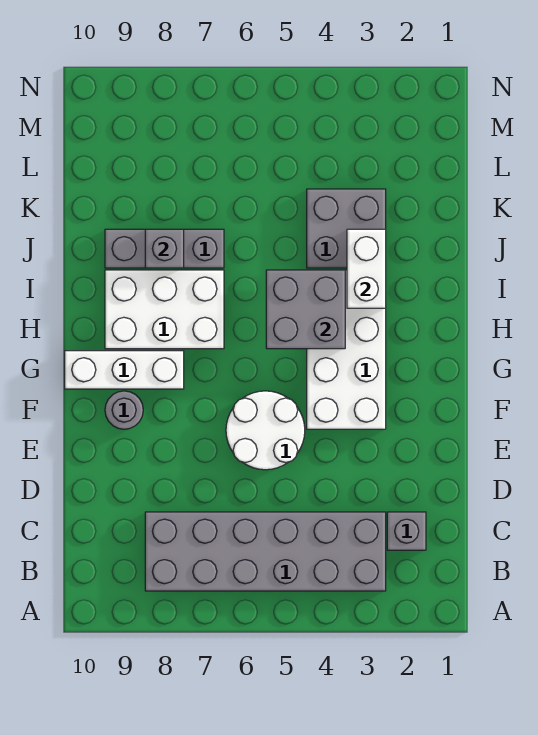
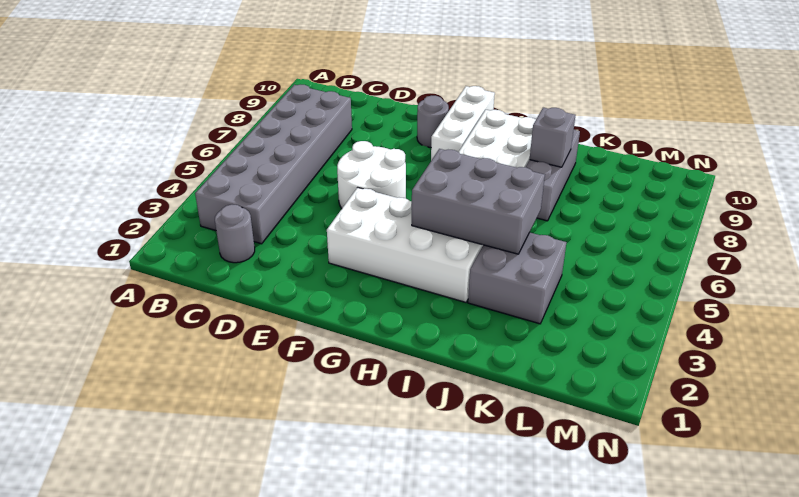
grey 1x1 brick [387,512,426,550] -> grey 1x1 round brick [215,205,255,263]
grey 2x2 brick [266,270,345,349] -> grey 2x3 brick [412,149,545,254]
white 1x2 brick [347,229,386,308] -> none

